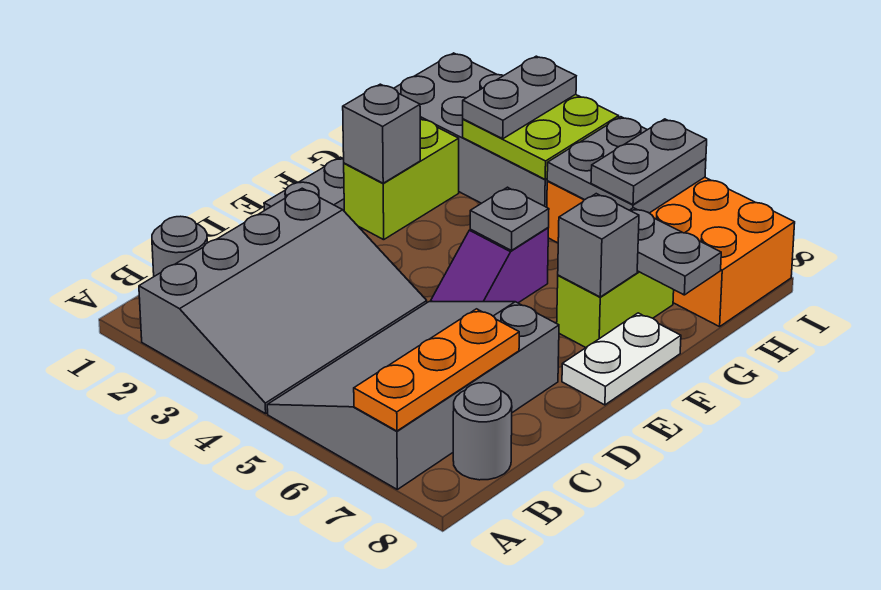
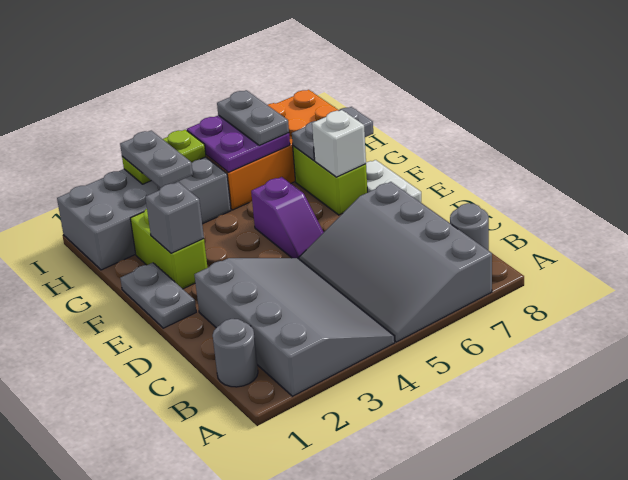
orange 1x3 plate [354,309,519,431] -> none
grey 1x1 plate [470,187,549,250] -> none
grey 1x1 brick [558,194,639,297] -> white 1x1 brick [312,110,366,177]
lime 2x2 plate [463,94,619,179] -> lime 1x2 plate [122,130,206,184]
grey 2x2 plate [547,117,706,213] -> purple 2x2 plate [187,115,290,172]

